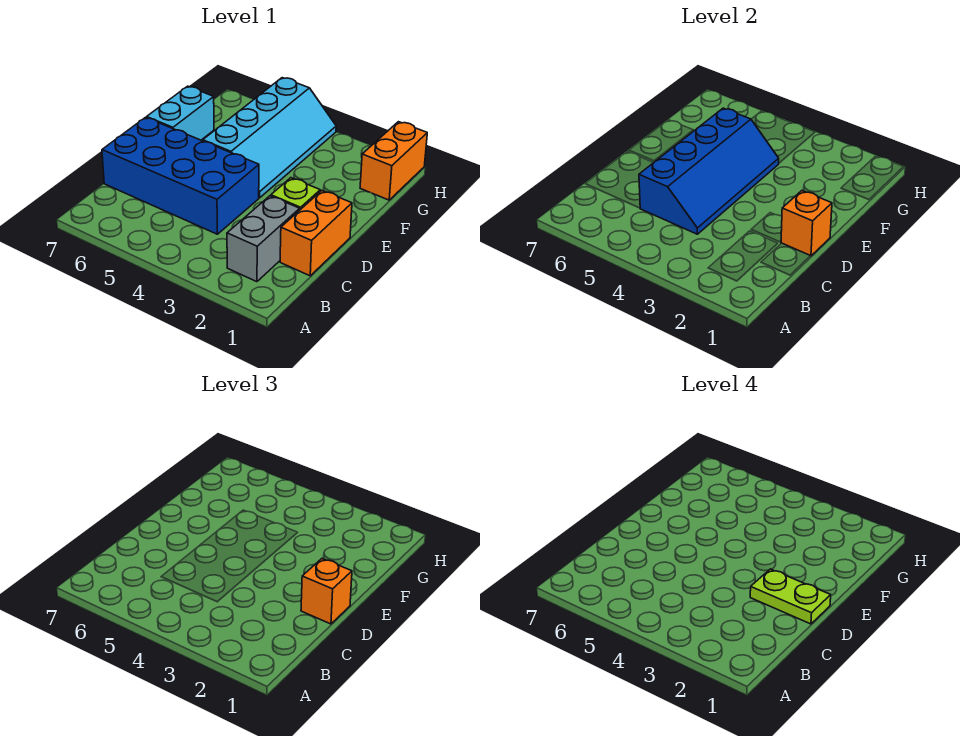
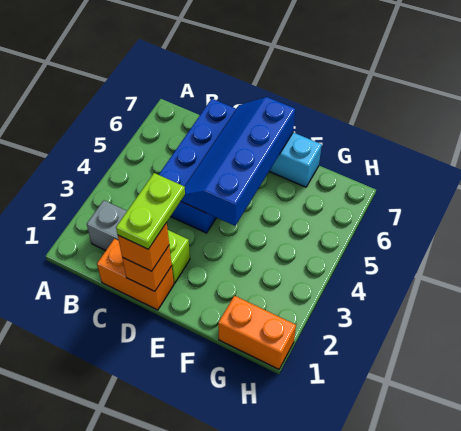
blue 2x4 slope [639,108,779,234] -> blue 2x4 slope turned to [181,97,295,226]
cyan 2x4 slope [203,78,336,198] -> none

